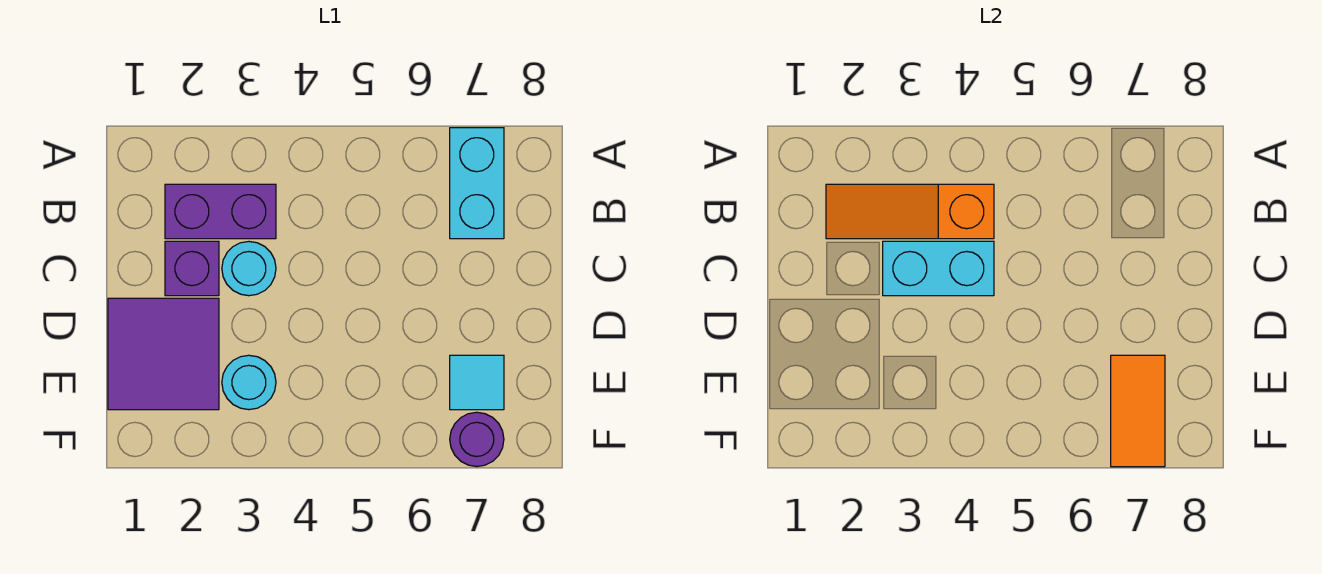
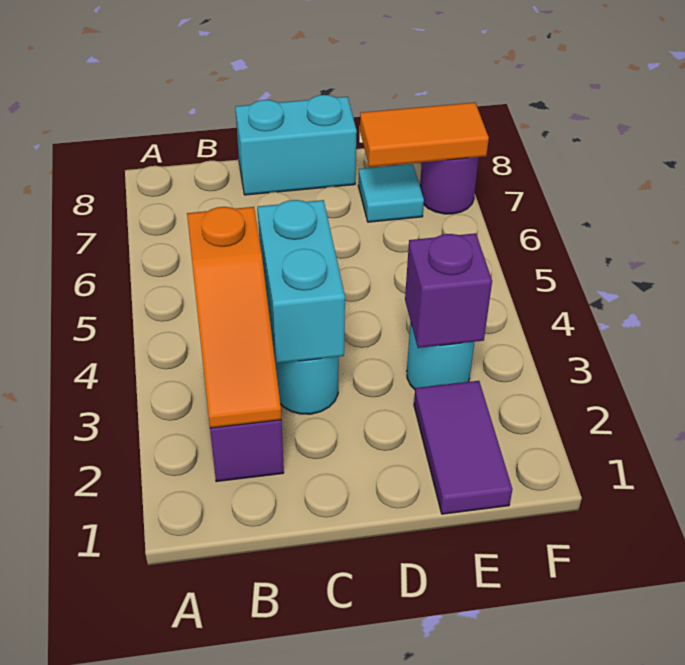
cyan 1x2 brick [450,128,504,239] -> cyan 1x2 brick moved to [235,95,357,195]
purple 1x1 brick [165,241,219,296] -> purple 1x1 brick moved to [405,233,492,348]
purple 2x2 tile [108,298,219,410] -> purple 1x2 tile [414,381,512,514]

